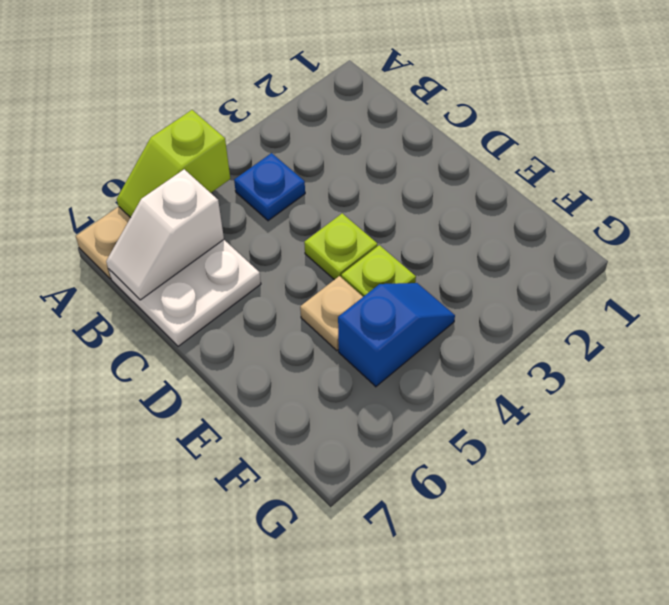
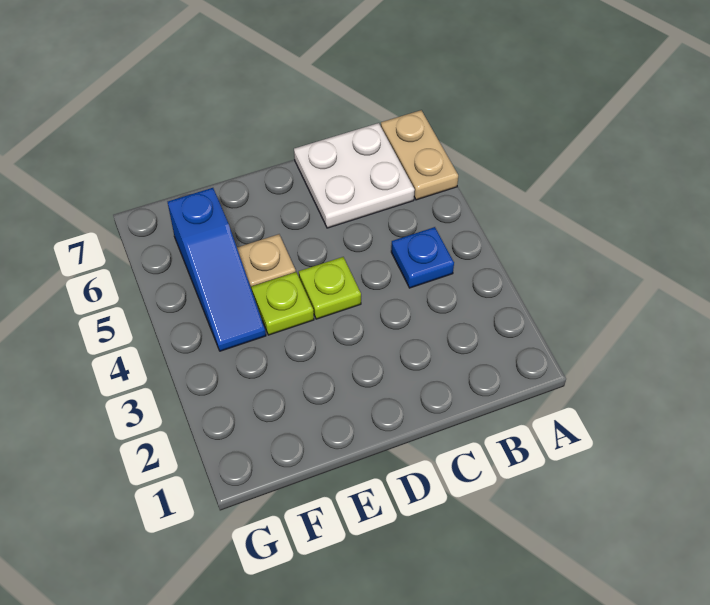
lime 1x2 slope [117,110,230,218] -> none
white 1x2 slope [106,169,224,300] -> none
blue 1x2 slope [338,283,455,387] -> blue 1x3 slope [168,188,266,351]

